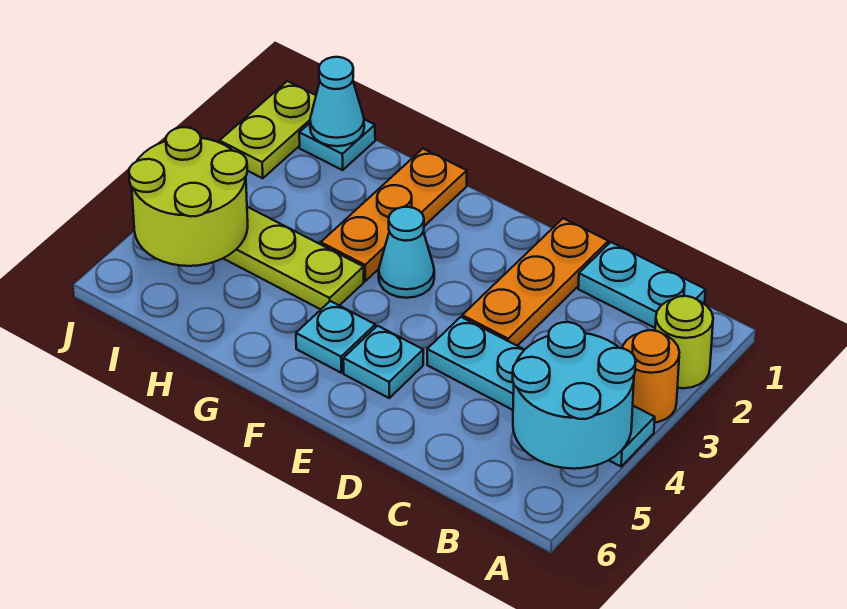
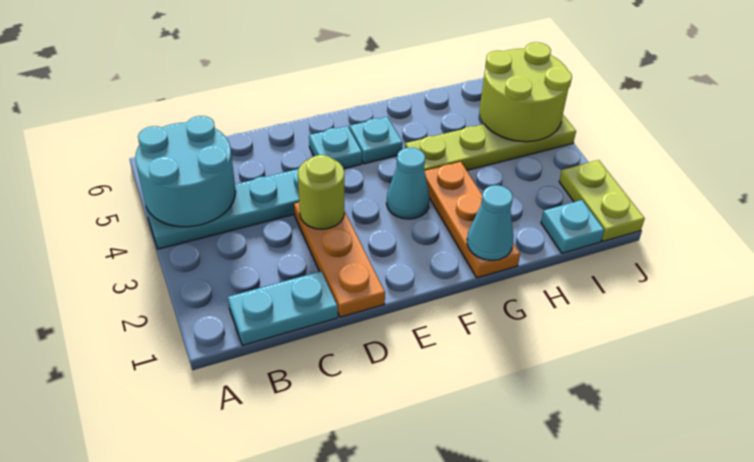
lime 1x1 round brick [655,296,713,388] -> lime 1x1 round brick moved to [298,155,344,229]
orange 1x1 round brick [622,330,679,422] -> none
cyan 1x1 cone [310,57,364,146] -> cyan 1x1 cone moved to [467,185,513,260]

